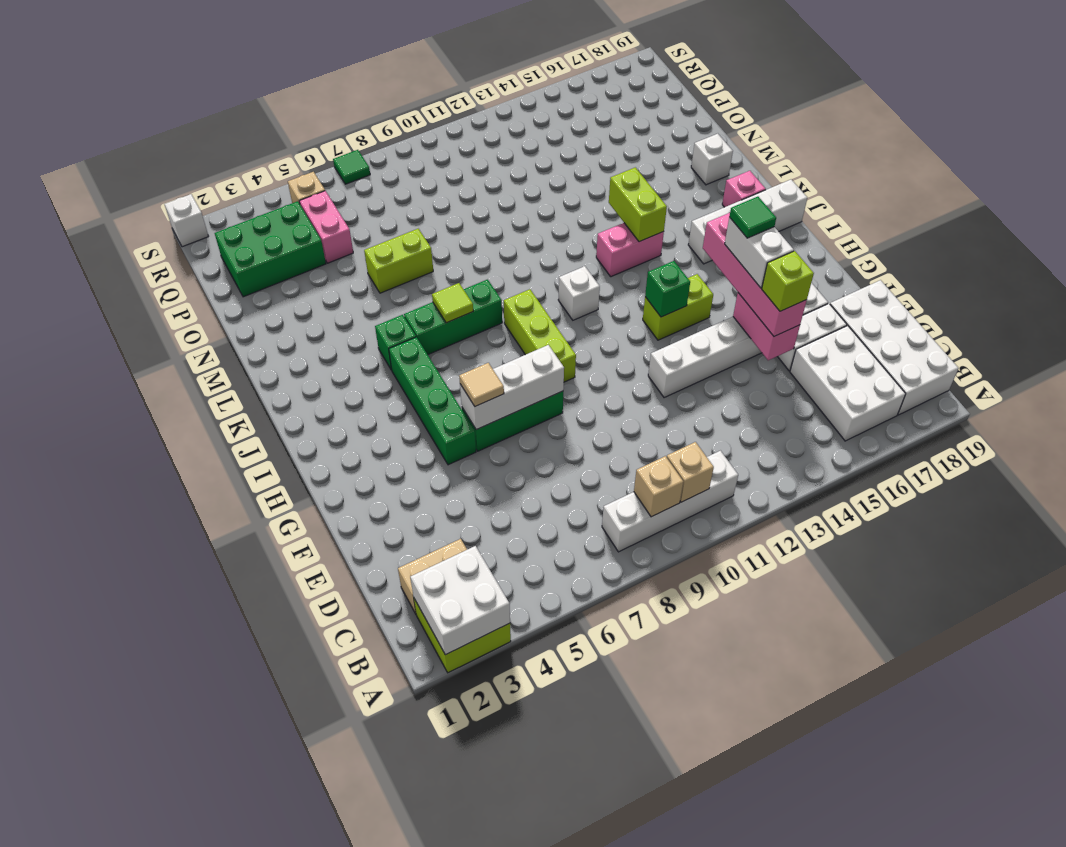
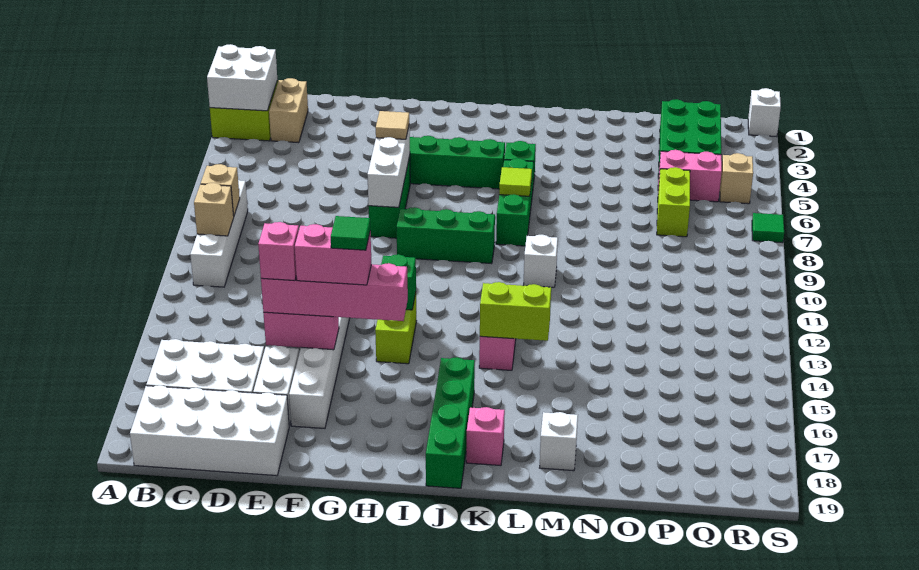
lime 1x1 brick [762,251,814,311] -> pink 1x1 brick [258,222,299,281]
white 1x2 brick [725,217,794,288] -> pink 1x2 brick [295,224,371,285]
lime 1x3 brick [504,289,576,382] -> green 1x3 brick [397,207,495,264]
white 1x1 brick [558,266,600,320] -> white 1x1 brick moved to [523,235,558,287]
white 1x4 brick [688,179,807,264] -> green 1x4 brick [426,357,475,488]
lime 1x2 brick [364,229,433,293] -> lime 1x2 brick moved to [657,167,690,237]

